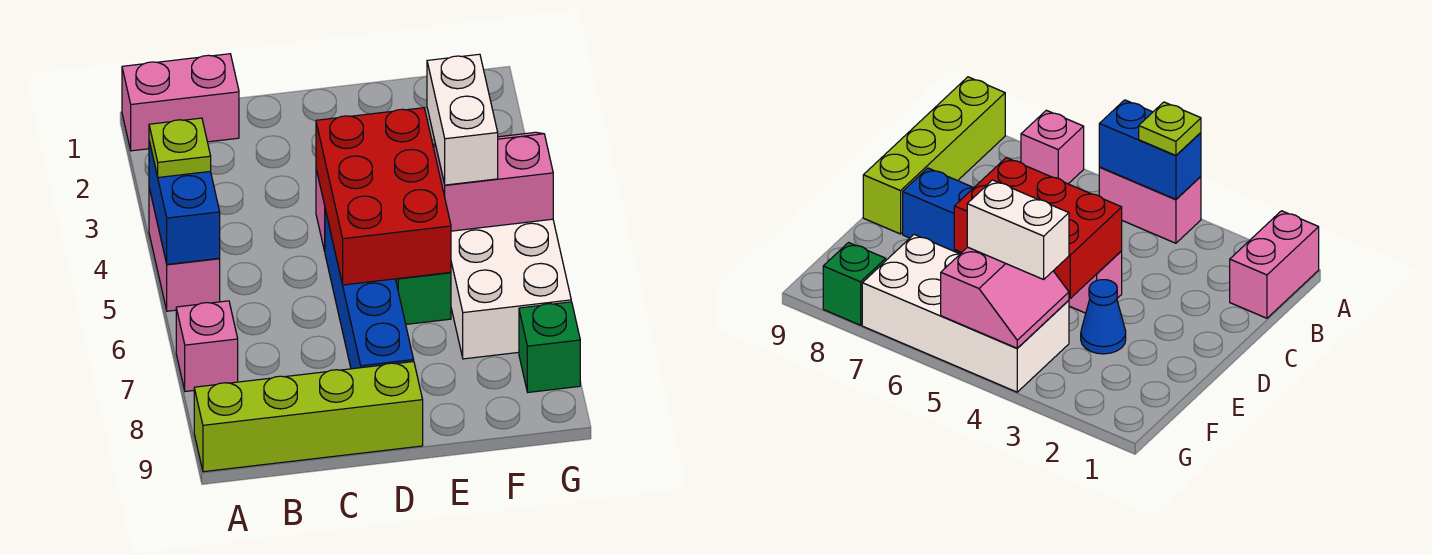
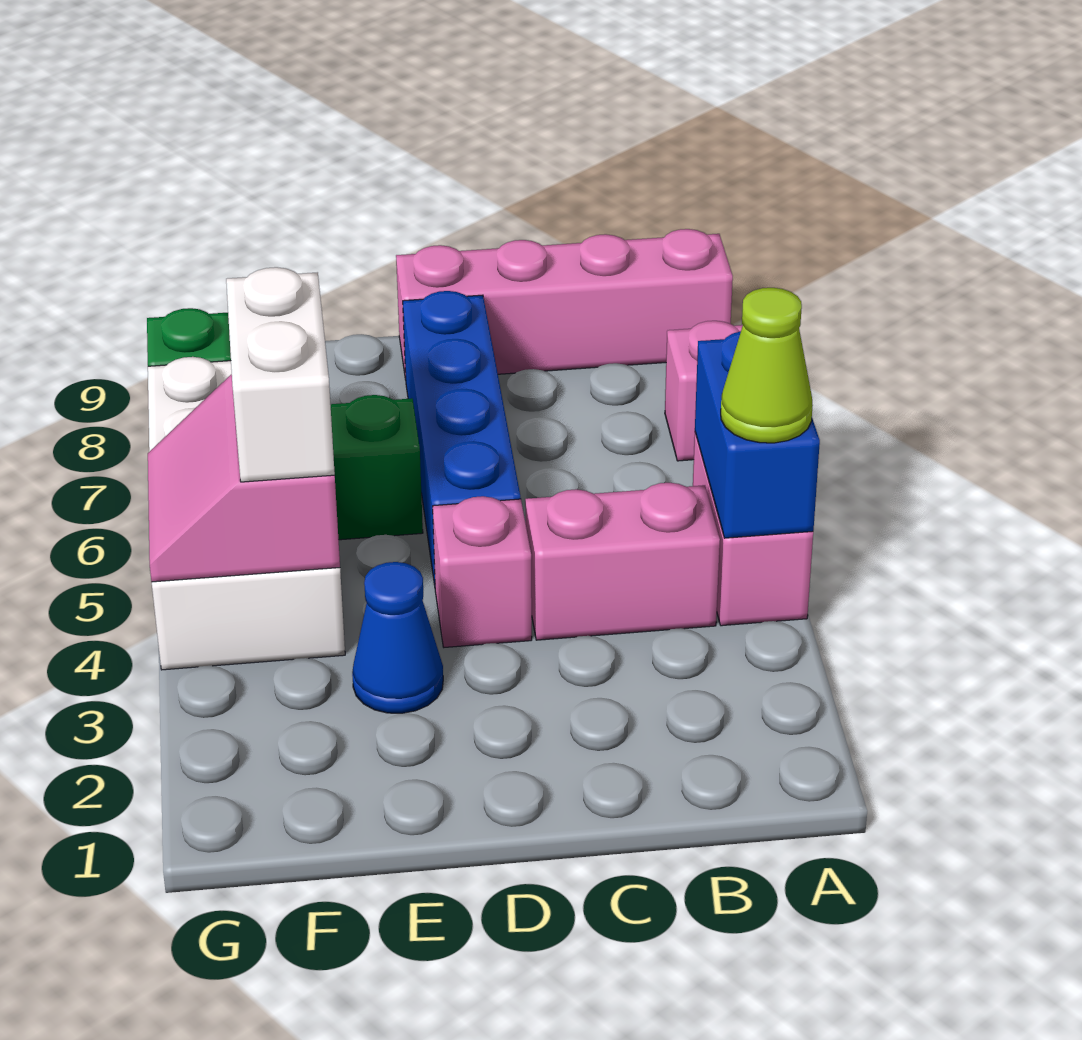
pink 1x2 brick [122,54,239,151] -> pink 1x2 brick moved to [525,483,720,640]
lime 1x1 plate [149,118,211,178] -> lime 1x1 cone [721,288,813,443]
lime 1x4 brick [194,362,423,472] -> pink 1x4 brick [396,229,733,380]
red 2x3 brick [316,108,451,285] -> none
pink 2x2 slope [433,132,553,231] -> pink 2x2 slope turned to [148,374,340,582]

